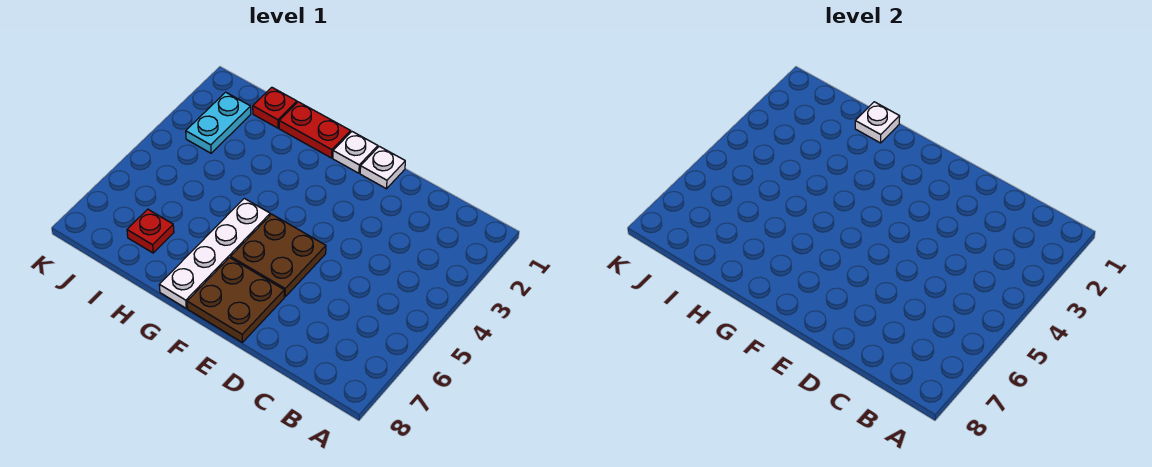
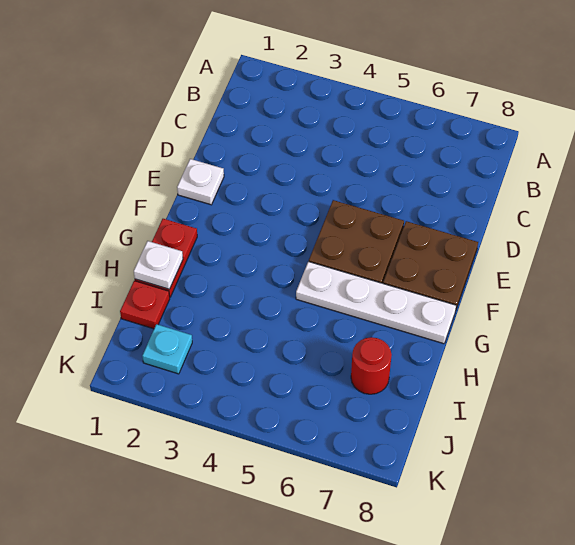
white 1x1 plate [333,132,378,173] -> none
red 1x1 plate [127,209,174,253] -> red 1x1 round brick [351,337,392,394]
cyan 1x2 plate [186,92,251,153] -> cyan 1x1 plate [142,324,192,374]

